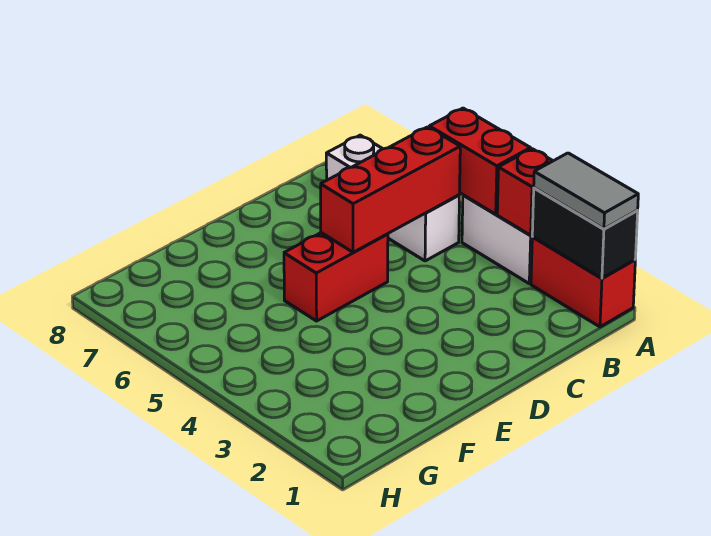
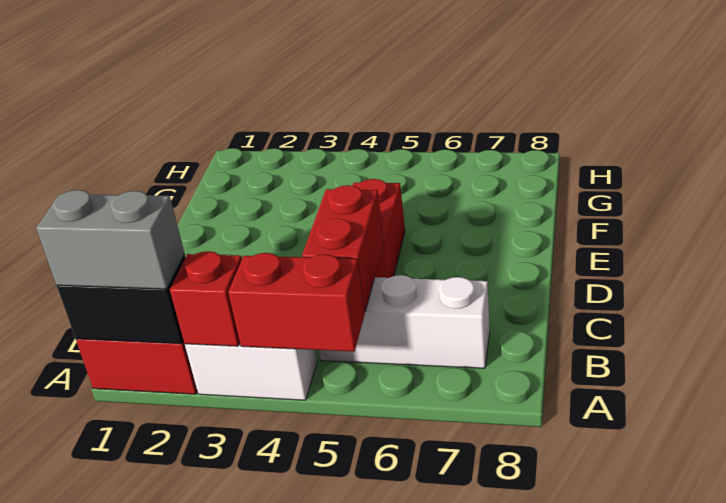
grey 1x2 tile [534,153,638,229] -> grey 1x2 brick [36,190,185,289]
red 1x3 brick [321,127,460,252] -> red 1x2 brick [302,185,384,311]

